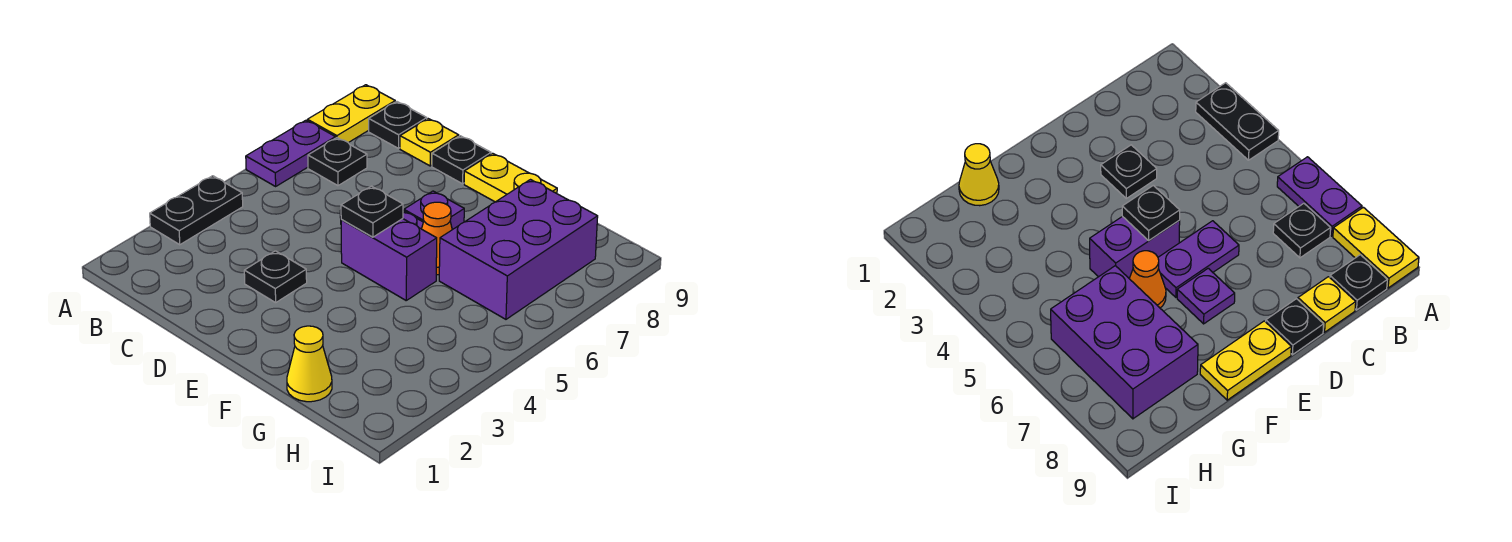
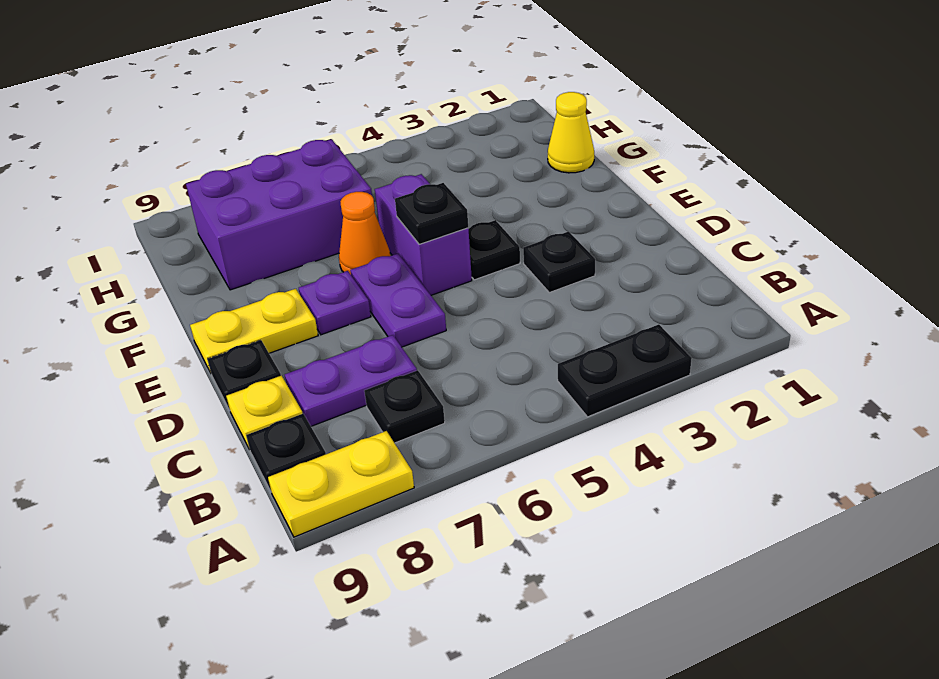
purple 1x2 plate [246,120,336,186] -> purple 1x2 plate moved to [285,335,417,426]
none -> black 1x1 plate [469,220,520,280]
yellow 1x2 plate [464,153,557,202] -> yellow 1x2 plate turned to [190,289,318,373]

